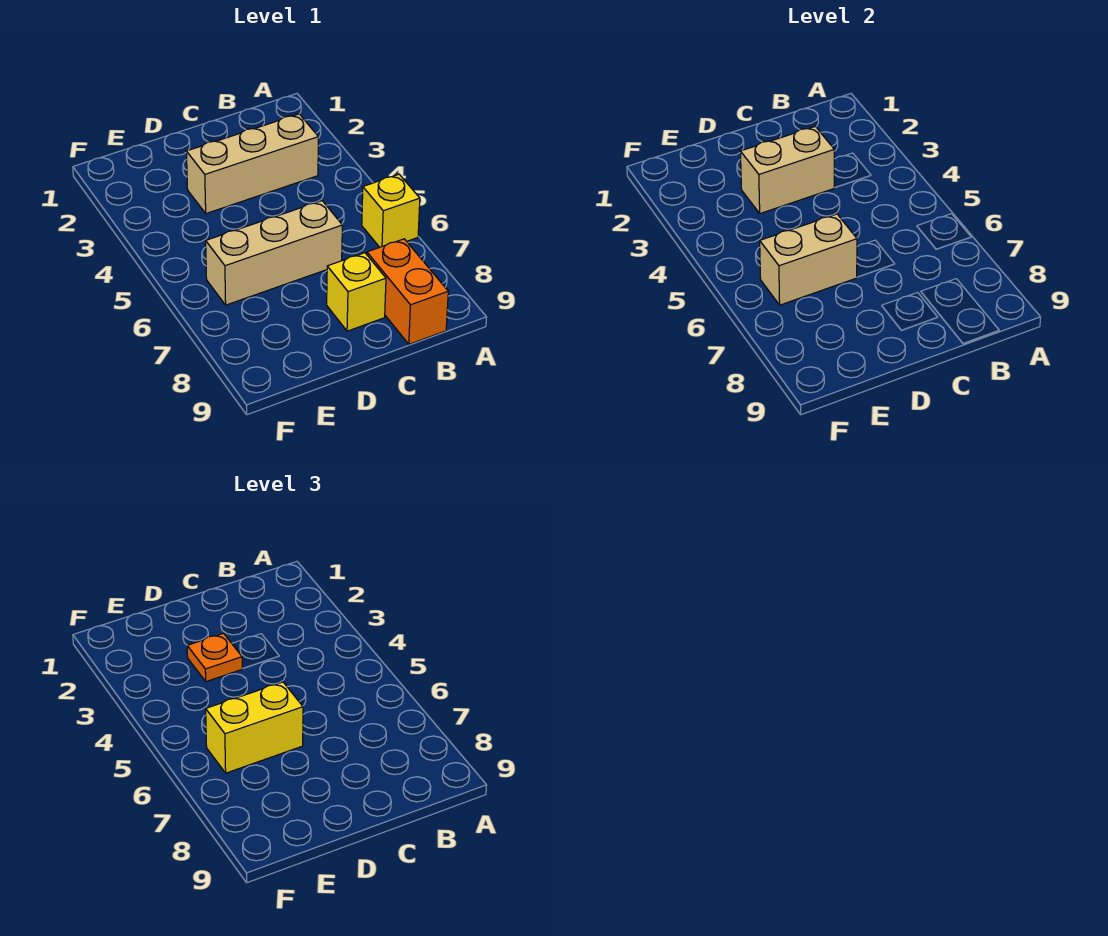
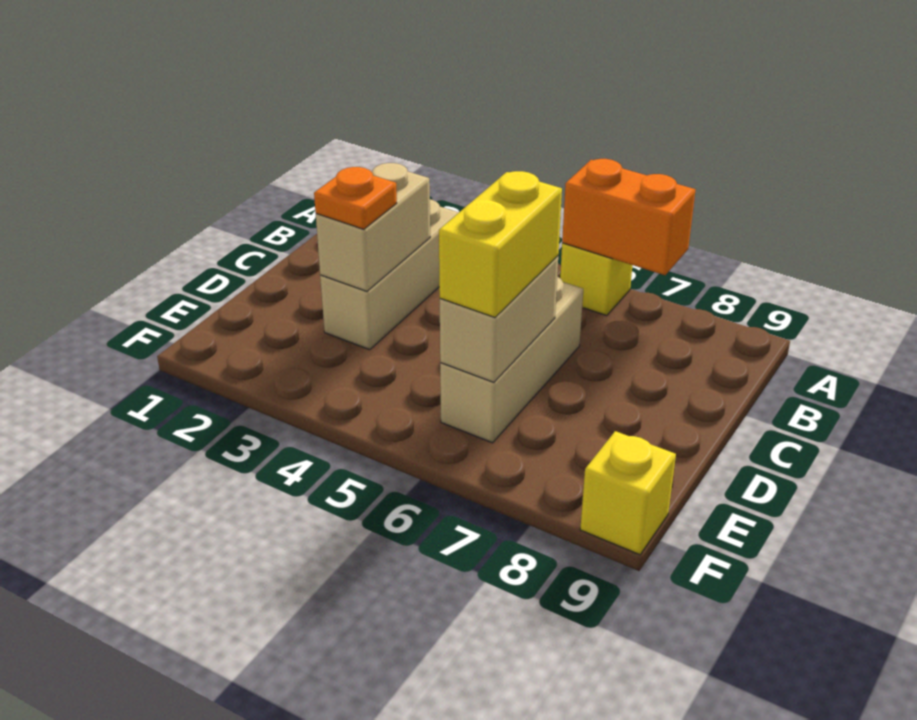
orange 1x2 brick [367,239,448,344] -> orange 1x2 brick moved to [562,159,696,275]
yellow 1x1 brick [327,253,386,331] -> yellow 1x1 brick moved to [580,431,676,555]

